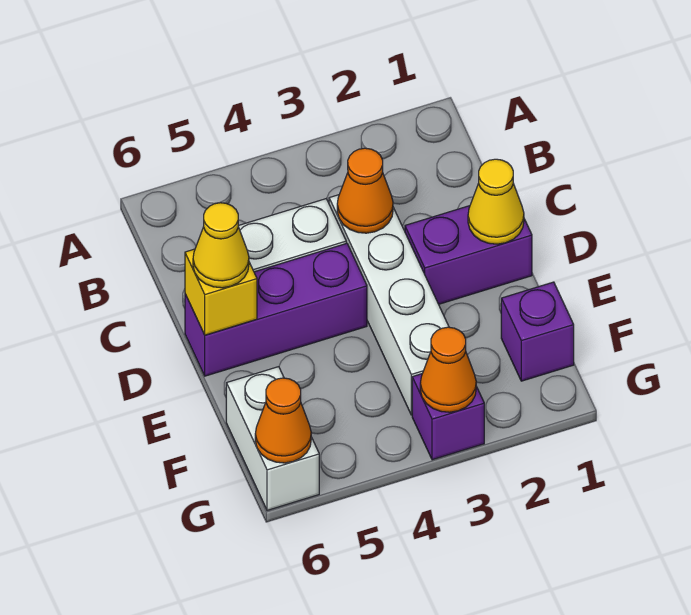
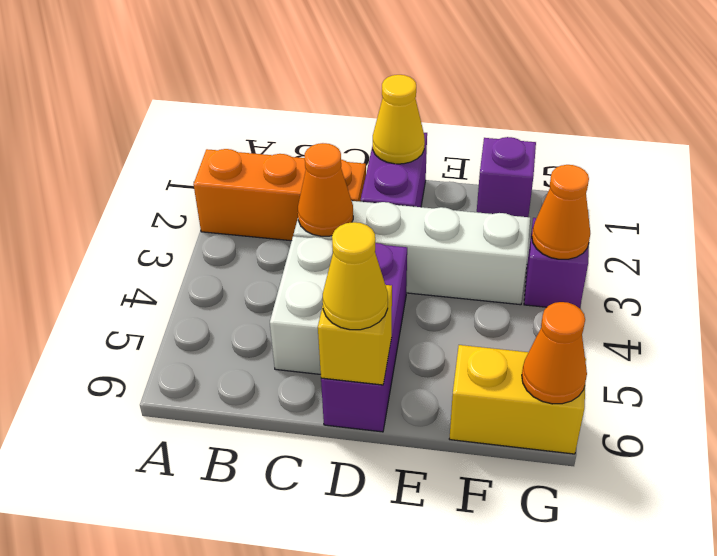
none -> orange 1x3 brick [193,149,366,241]
white 1x2 brick [226,367,319,510] -> yellow 1x2 brick [449,345,586,454]

